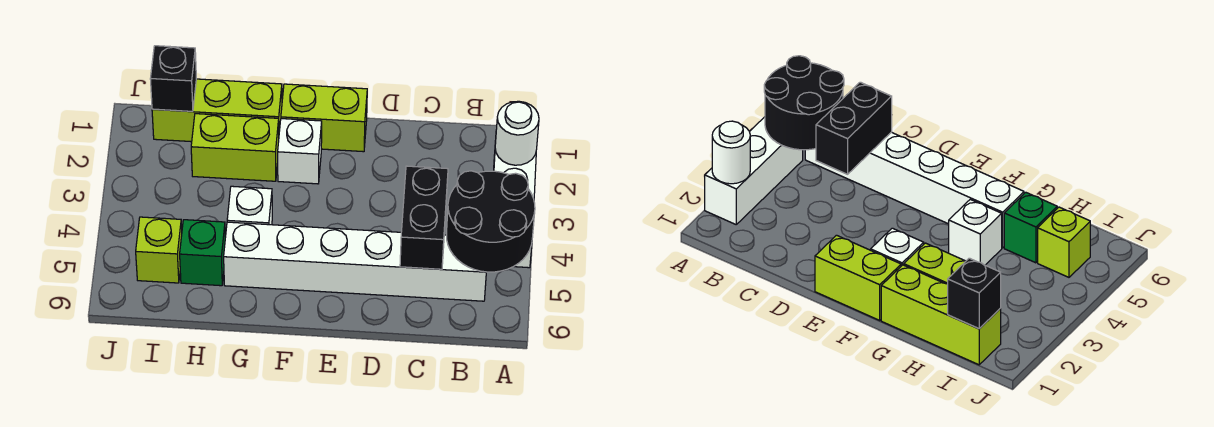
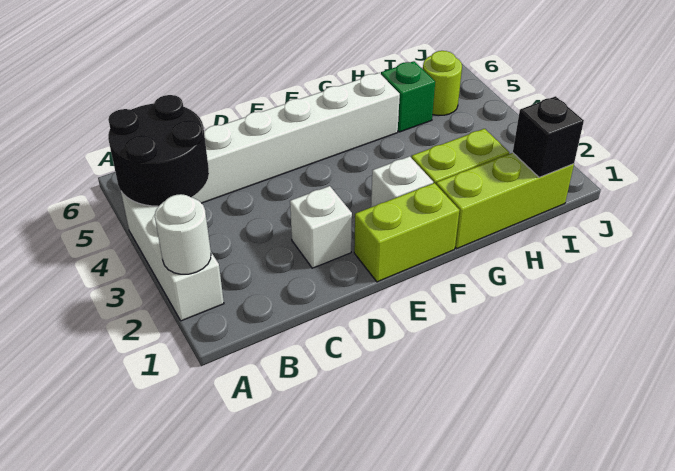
black 1x2 brick [400,166,448,269] -> none
white 1x1 brick [227,186,272,225] -> white 1x1 brick moved to [290,186,352,268]
lime 1x1 brick [136,217,182,283] -> lime 1x1 round brick [423,51,462,116]

